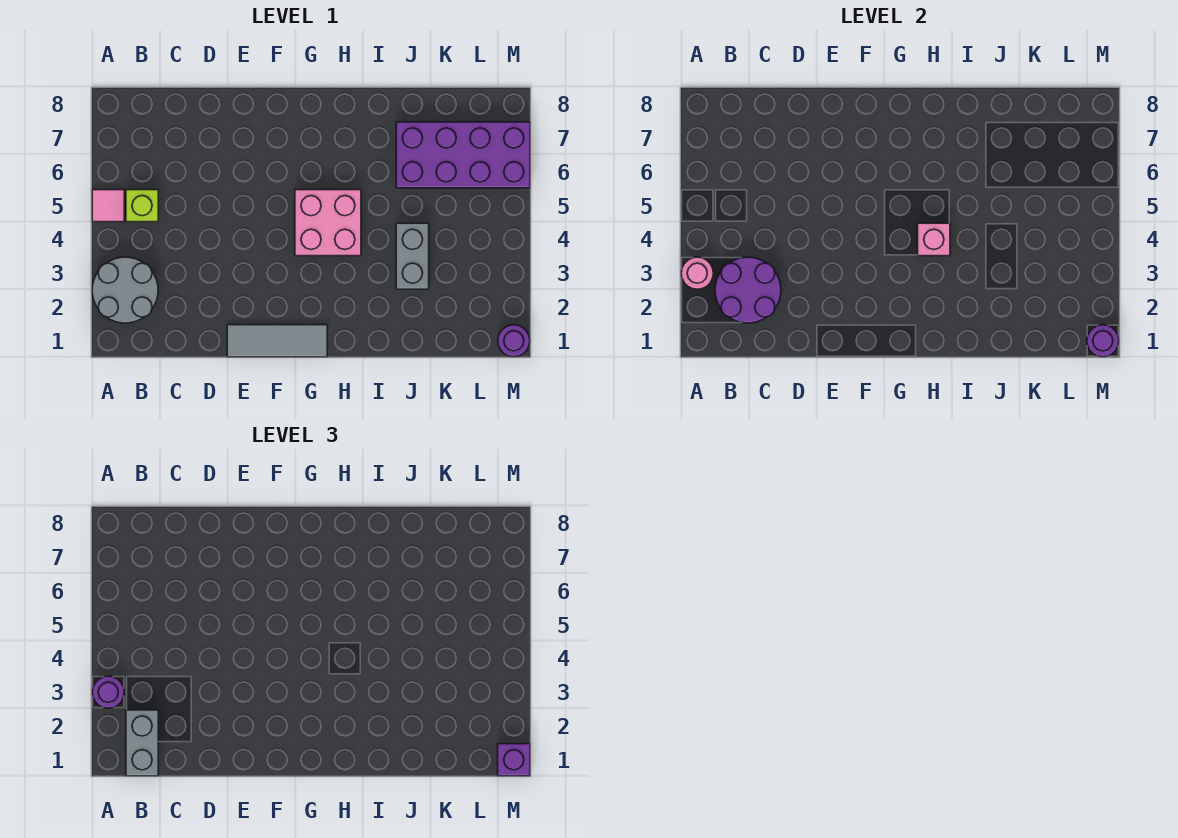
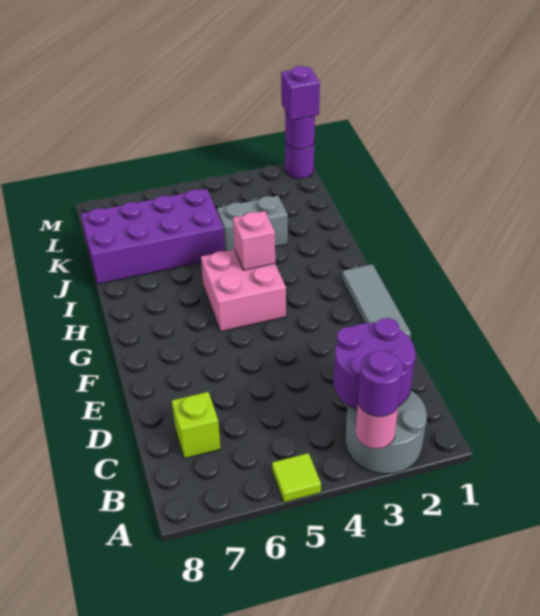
pink 1x1 tile [92,190,124,222] -> lime 1x1 tile [272,453,321,502]
grey 1x2 brick [126,710,158,776] -> none
lime 1x1 brick [126,190,158,222] -> lime 1x1 brick moved to [172,392,220,458]
purple 2x4 brick [396,122,530,188] -> purple 2x4 brick turned to [81,189,225,284]

